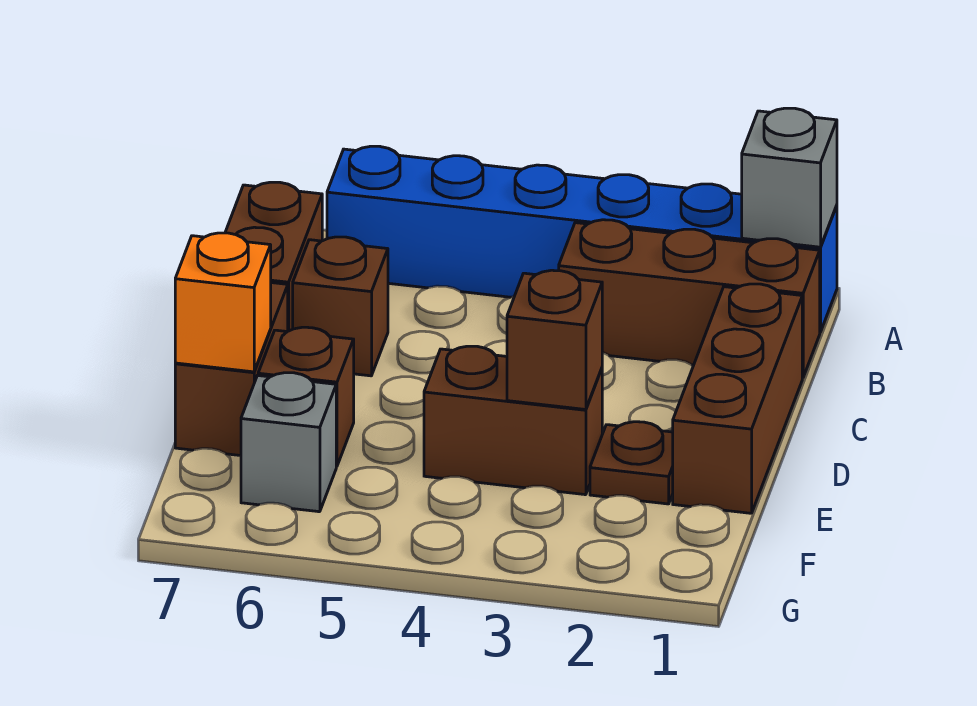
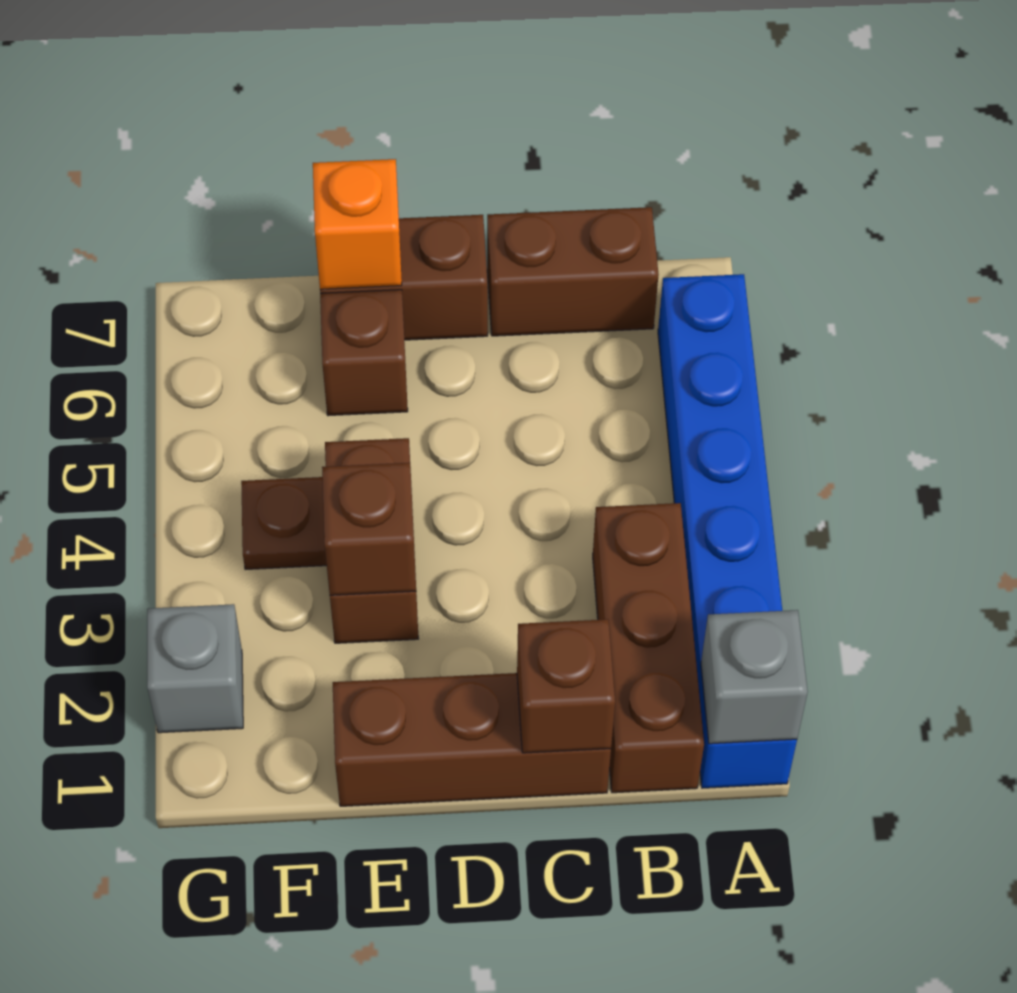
brown 1x1 brick [293,237,388,376] -> brown 1x1 brick moved to [517,619,615,753]
brown 1x1 plate [590,422,673,504] -> brown 1x1 plate moved to [241,477,327,569]
grey 1x1 brick [241,373,336,512] -> grey 1x1 brick moved to [147,604,243,733]

